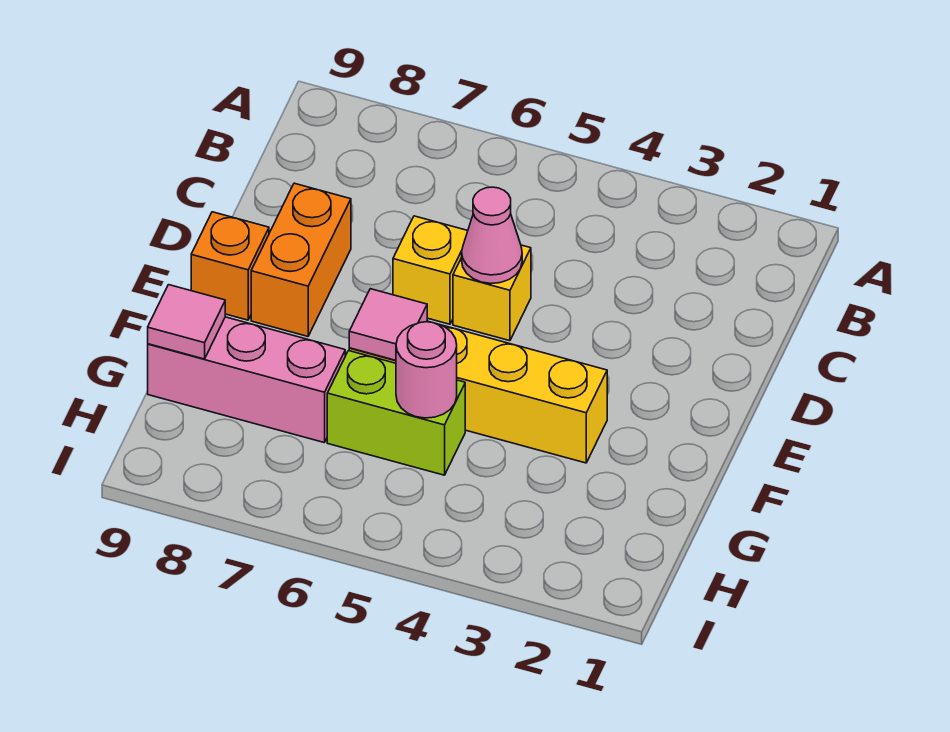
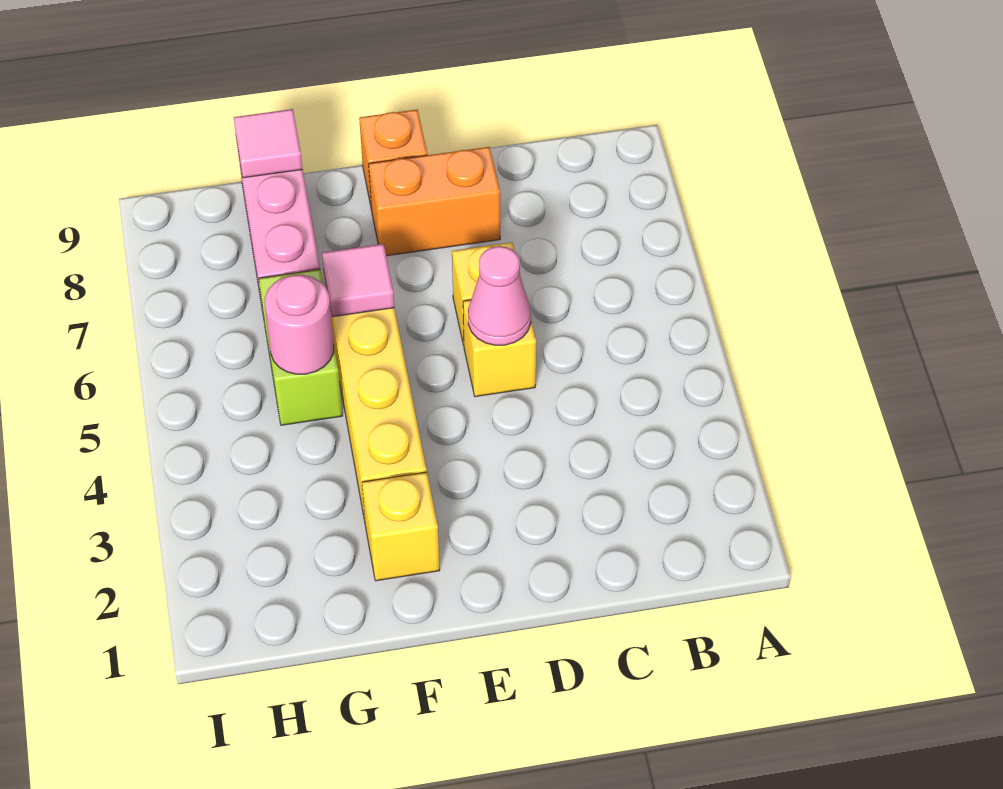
none -> yellow 1x1 brick [362,472,440,581]

